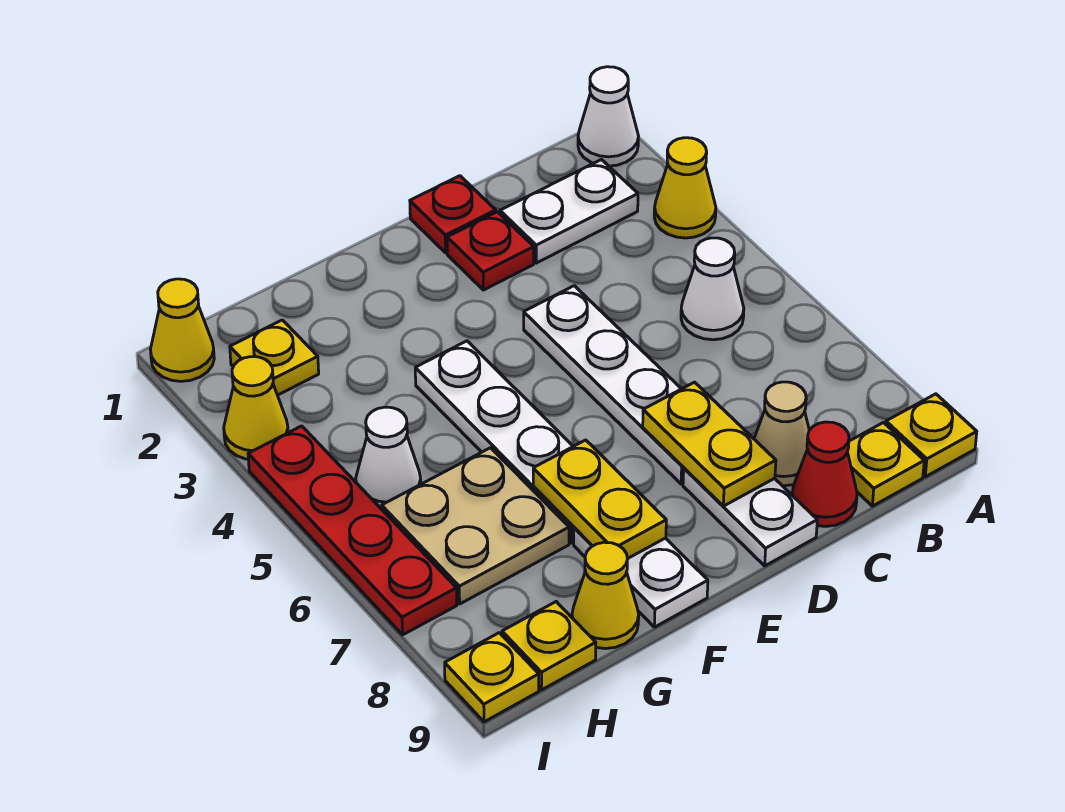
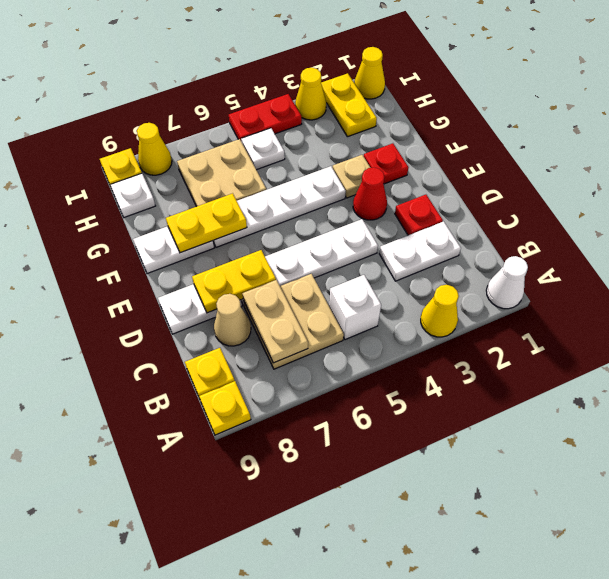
white 1x2 plate [500,160,638,263] -> white 1x2 plate turned to [379,222,461,281]
white 1x1 cone [681,238,744,340] -> white 1x1 brick [329,275,381,340]
none -> tan 2x2 plate [244,274,344,369]
none -> tan 1x2 plate [242,280,308,363]
red 1x1 cone [792,422,857,526] -> red 1x1 cone moved to [353,167,387,220]
red 1x1 plate [410,176,496,253] -> red 1x1 plate moved to [364,143,409,184]
none -> tan 1x1 plate [333,155,370,198]
yellow 1x1 cone [572,542,639,649] -> yellow 1x1 cone moved to [137,123,172,175]
yellow 1x1 plate [230,320,319,395] -> yellow 1x2 plate [321,73,377,137]
white 1x1 cone [356,407,421,509] -> white 1x1 plate [241,128,285,170]
yellow 1x1 plate [502,602,596,690] -> white 1x1 plate [110,174,155,217]
red 1x4 plate [248,426,457,635] -> red 1x2 plate [229,94,302,142]

